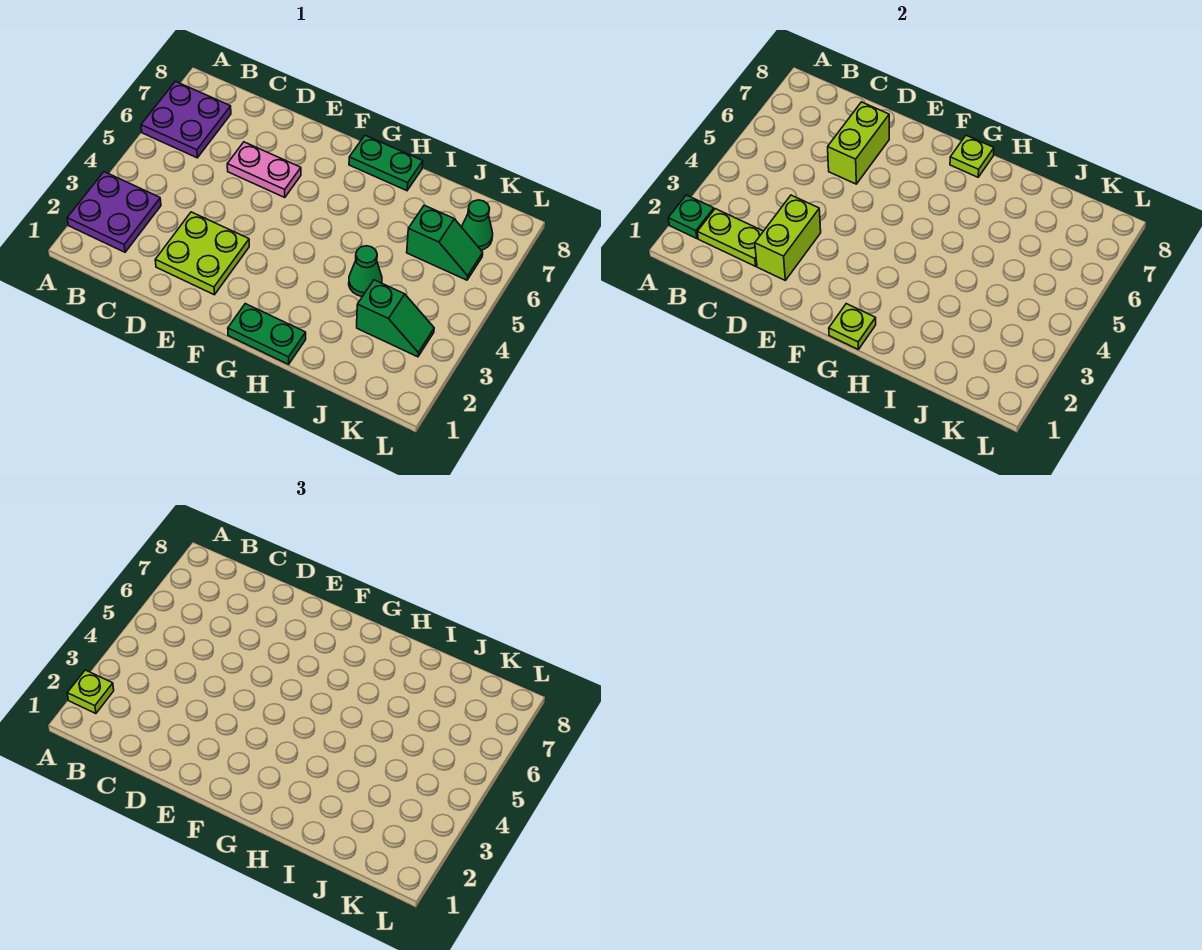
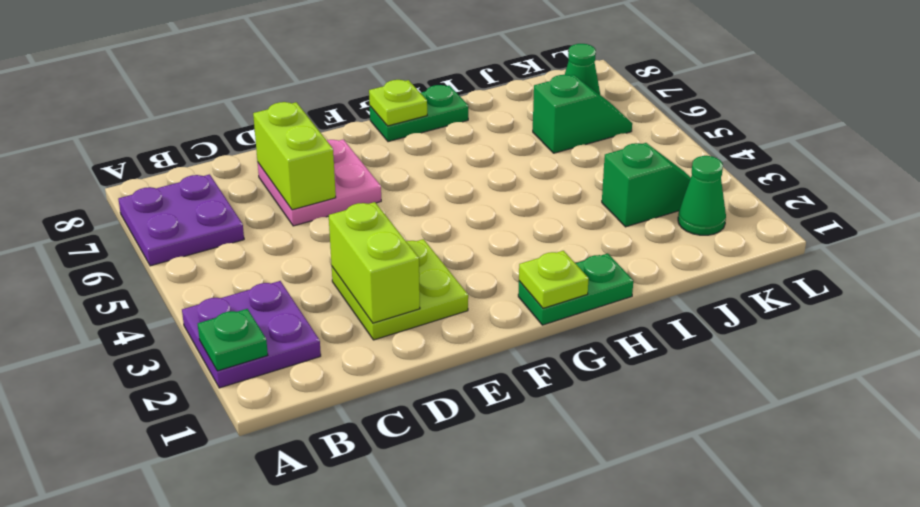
lime 1x1 plate [67,670,114,714] -> none
lime 1x2 plate [697,209,763,266] -> none
pink 1x2 plate [227,142,301,197] -> pink 2x2 plate [258,139,381,226]
green 1x1 cone [349,246,382,297] -> green 1x1 cone moved to [678,156,726,235]

